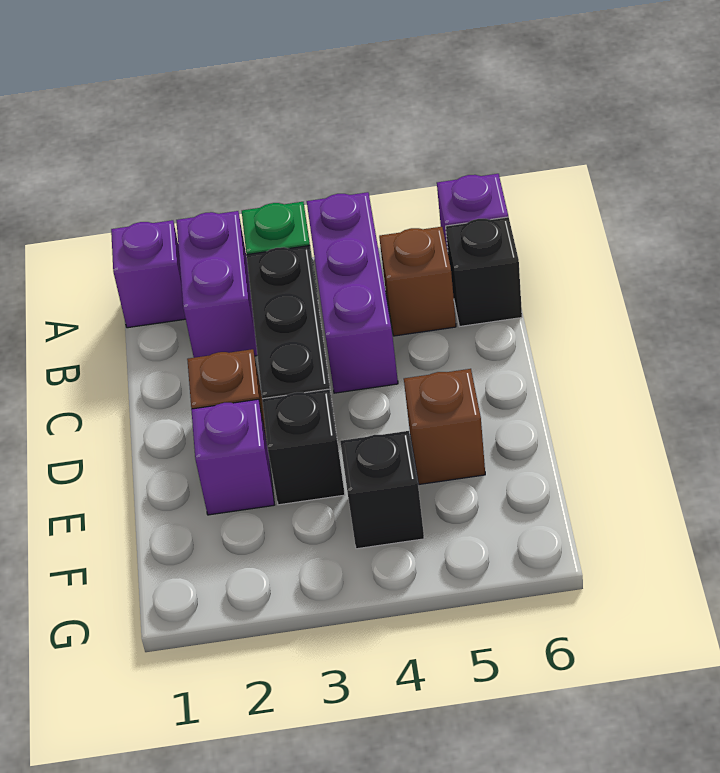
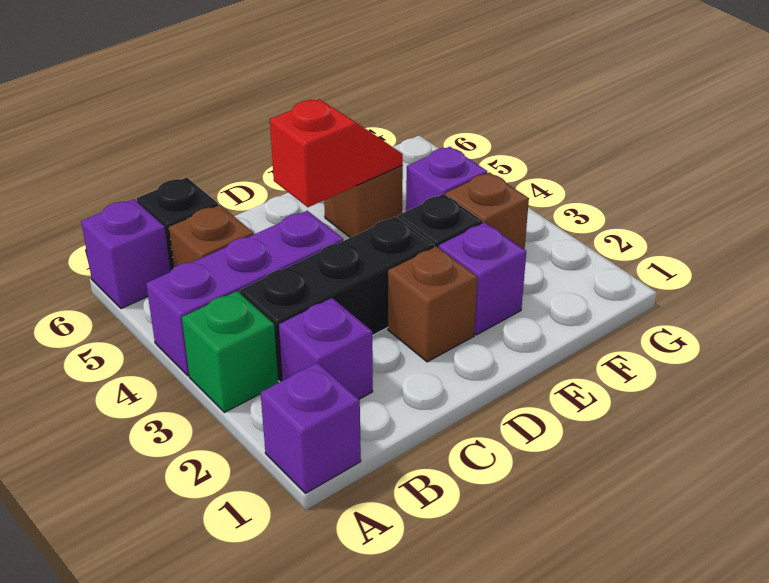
purple 1x2 brick [176,211,257,358] -> purple 1x1 brick [279,298,373,399]
none -> red 1x2 slope [270,99,403,207]
none -> brown 1x1 brick [446,172,529,250]
black 1x1 brick [340,431,424,549] -> purple 1x1 brick [406,147,487,211]

